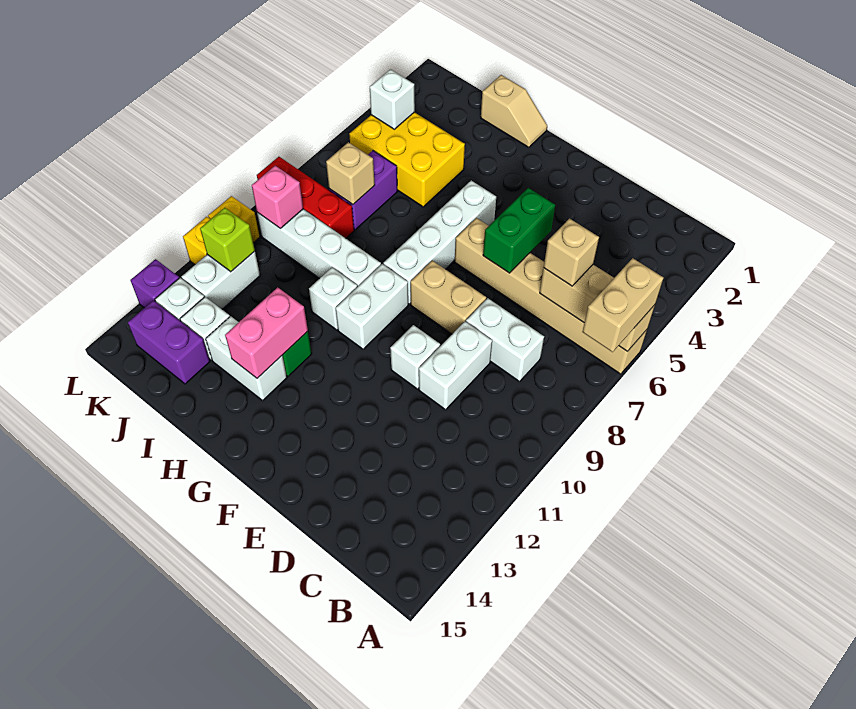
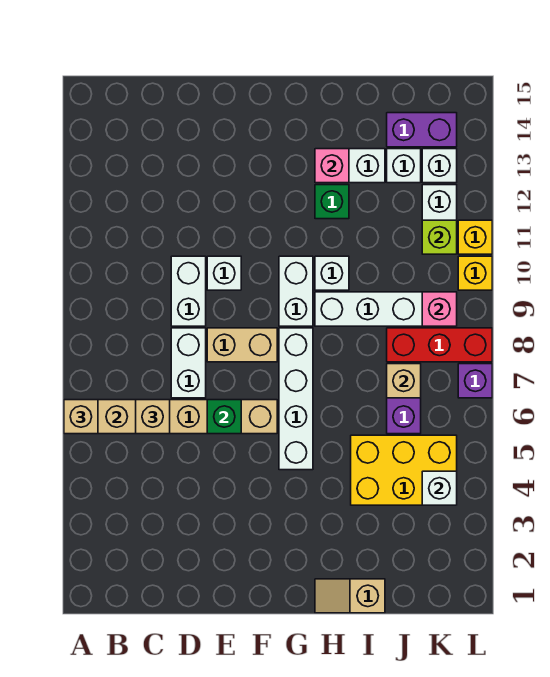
tan 1x2 brick [582,258,663,352] -> tan 1x1 brick [64,400,98,434]
white 1x2 brick [466,298,544,381] -> white 1x2 brick turned to [171,328,206,398]
green 1x2 brick [483,188,555,273] -> green 1x1 brick [207,400,241,434]
pink 1x2 brick [225,287,308,378] -> pink 1x1 brick [315,149,349,183]
purple 1x1 brick [131,259,179,308] -> purple 1x1 brick moved to [458,364,492,398]

